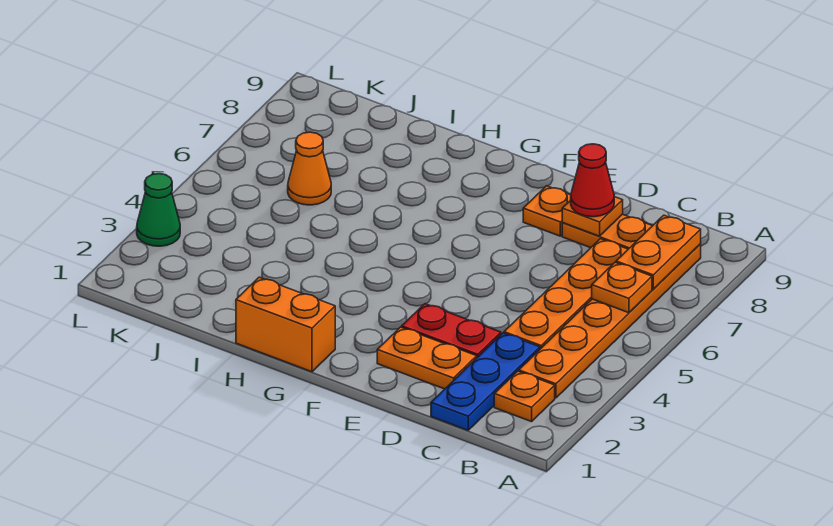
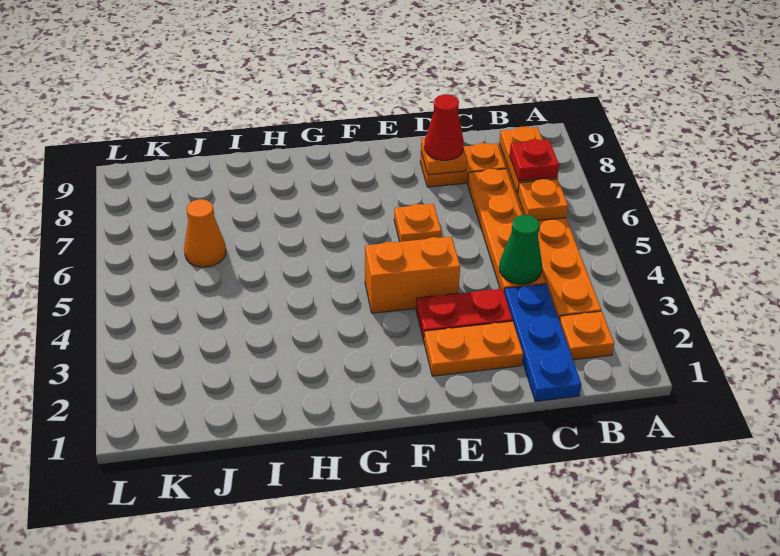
none -> red 1x1 plate [510,139,559,181]
orange 1x1 plate [523,186,571,236] -> orange 1x1 plate moved to [394,204,441,242]
orange 1x2 brick [236,277,335,372] -> orange 1x2 brick moved to [365,237,460,313]
green 1x1 cone [137,174,180,246] -> green 1x1 cone moved to [499,215,542,284]

